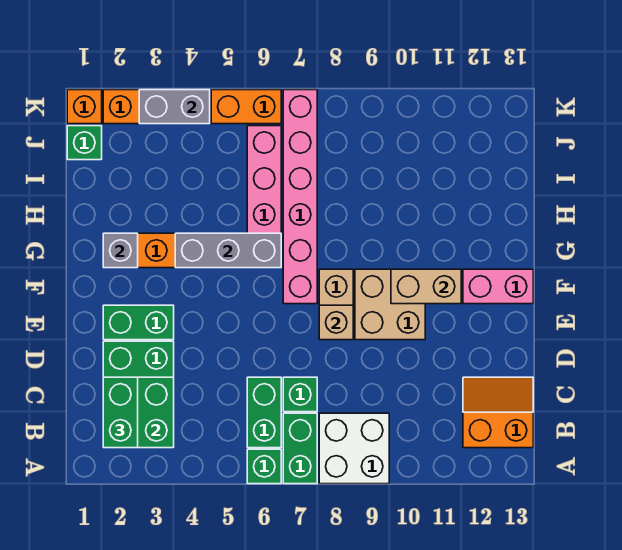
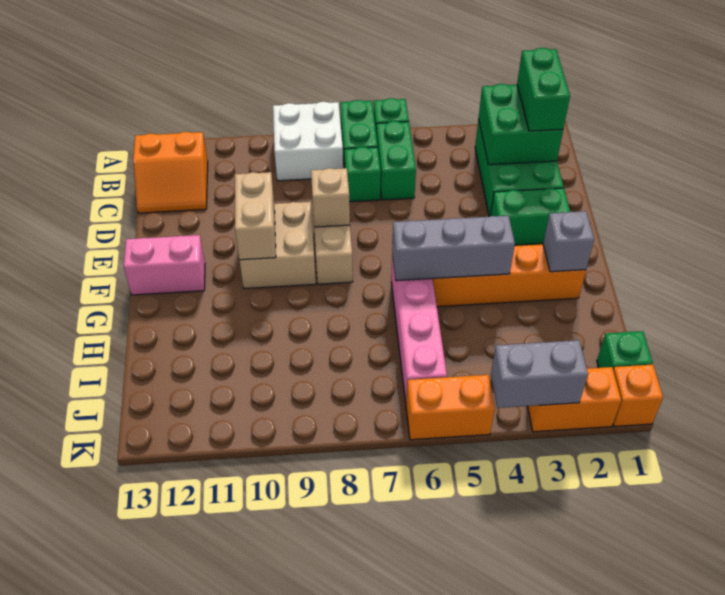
pink 1x6 brick [283,90,317,304] -> none
tan 1x2 brick [391,269,461,304] -> tan 1x2 brick turned to [235,172,276,260]

